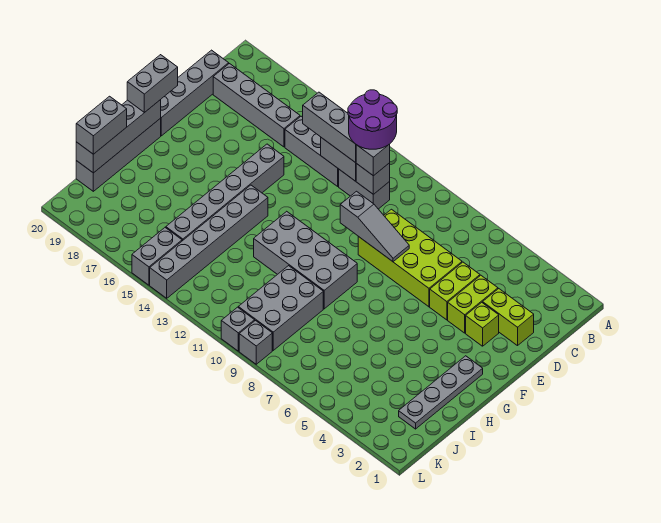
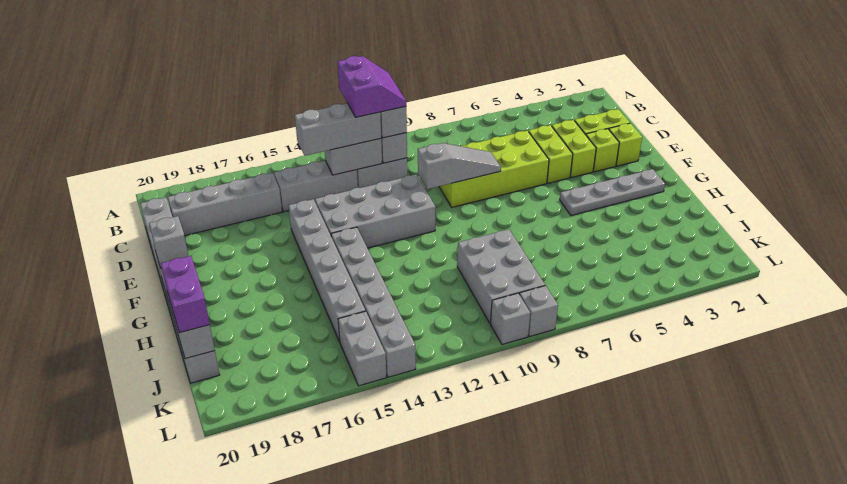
purple 2x2 round brick [348,90,397,149] -> purple 2x2 slope [338,56,406,117]
none -> lime 1x1 brick [609,123,642,166]
grey 1x2 brick [127,55,178,113] -> grey 1x1 brick [149,216,188,268]
grey 1x4 plate [399,356,483,429] -> grey 1x4 plate turned to [560,169,665,215]
grey 2x4 brick [254,211,357,309] -> grey 2x4 brick moved to [315,175,436,248]
grey 1x2 brick [76,96,127,154] -> purple 1x2 brick [161,256,210,333]

